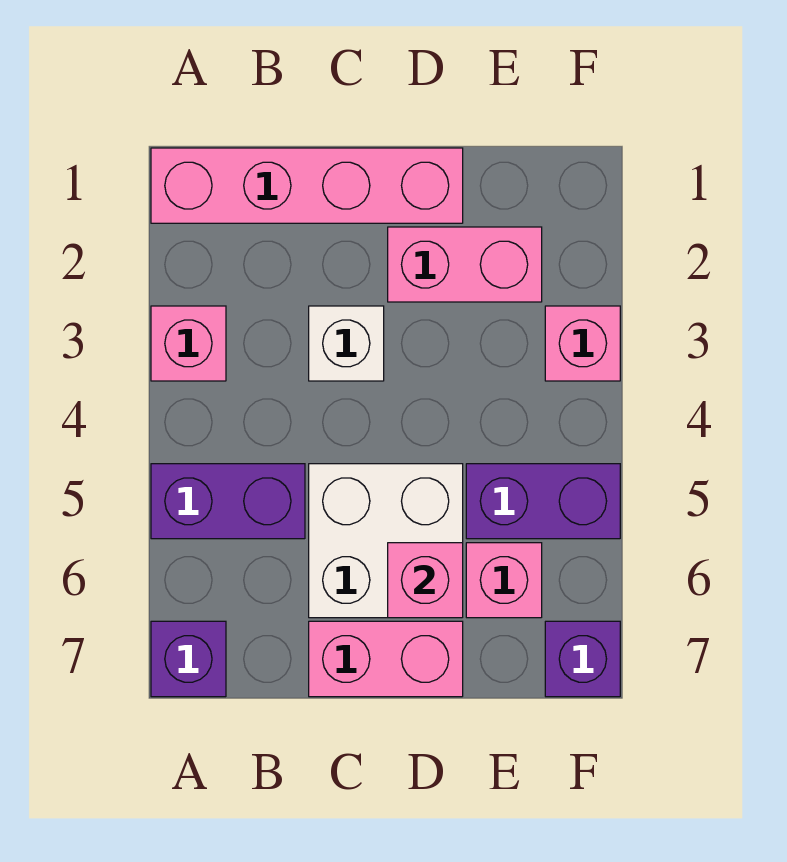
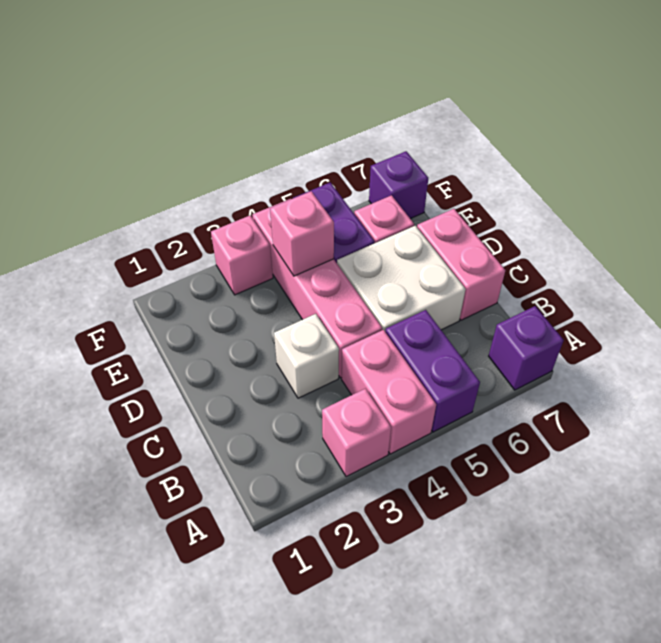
pink 1x4 brick [151,148,463,223] -> pink 1x4 brick moved to [252,199,382,378]
pink 1x2 brick [388,227,542,302] -> pink 1x2 brick moved to [342,330,436,454]
pink 1x1 brick [388,543,463,618] -> pink 1x1 brick moved to [270,191,334,276]

